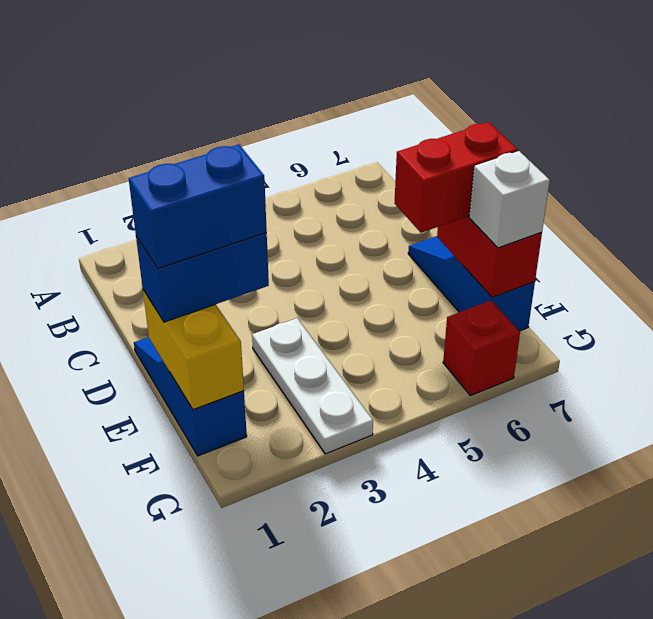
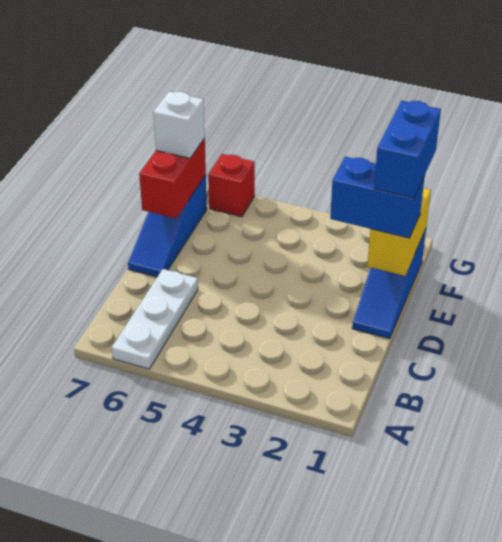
blue 1x2 brick [129,144,267,268] -> blue 1x2 brick turned to [374,101,441,198]
white 1x3 plate [252,318,373,454] -> white 1x3 plate moved to [112,269,198,369]
red 1x2 brick [394,122,518,233] -> none

